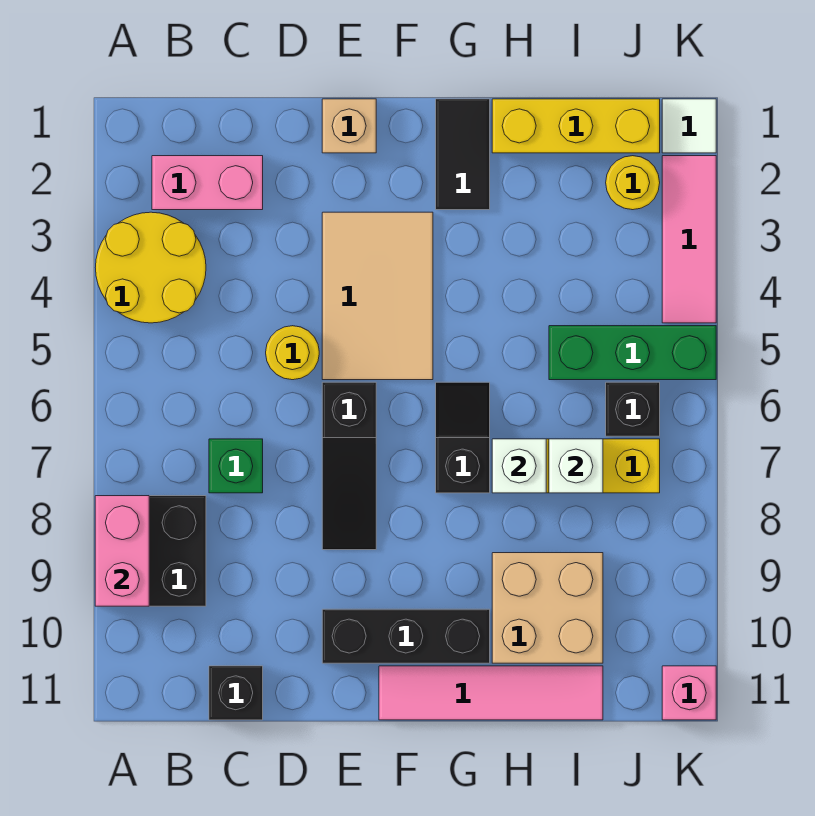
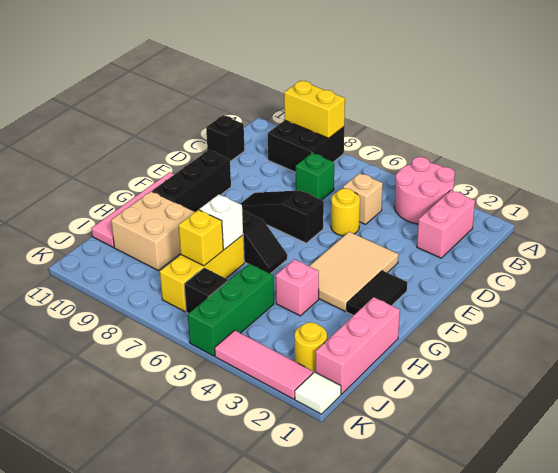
yellow 2x2 round brick [95,212,206,323] -> pink 2x2 round brick [395,157,455,224]
pink 1x2 brick [95,496,149,606] -> yellow 1x2 brick [284,81,345,138]
tan 1x1 brick [322,99,376,153] -> tan 1x1 brick moved to [343,173,383,224]
tan 2x3 tile [322,212,433,380] -> tan 2x3 tile turned to [310,232,398,311]
black 1x2 tile [436,99,490,210] -> black 1x2 tile turned to [347,271,407,316]
yellow 1x3 brick [492,99,660,153] -> pink 1x3 brick [315,297,400,394]
white 1x1 brick [549,439,603,493] -> yellow 1x1 brick [179,210,223,266]
pink 1x1 brick [662,666,716,720] -> pink 1x1 brick moved to [276,259,319,316]

